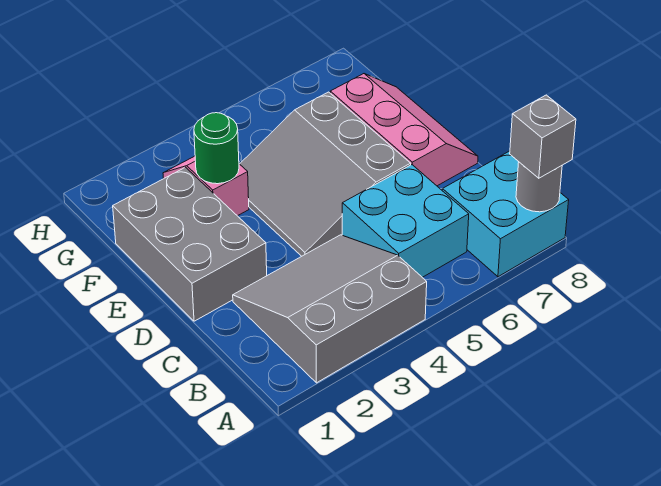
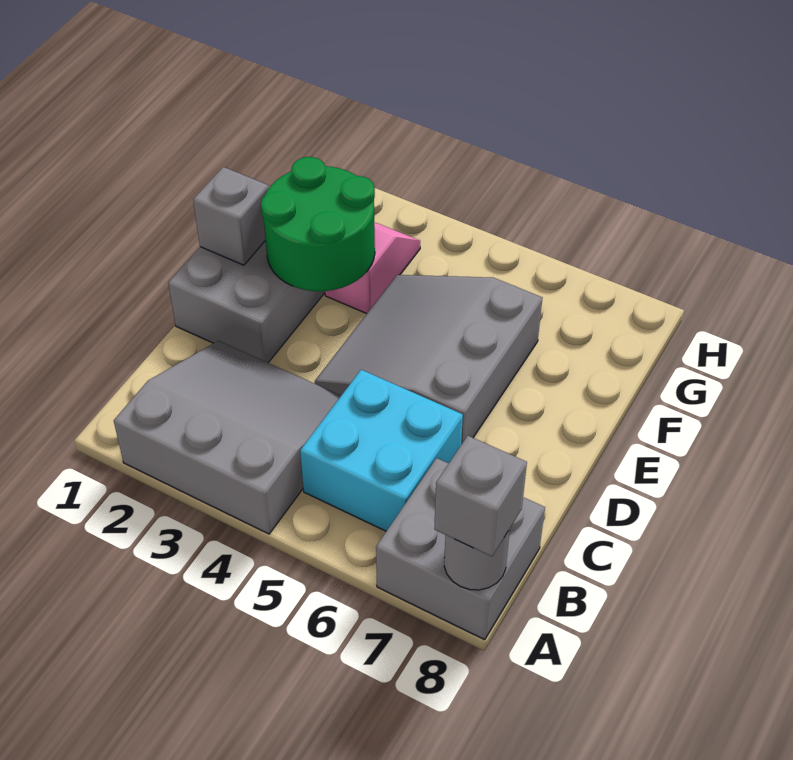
cyan 2x2 brick [442,151,569,277] -> grey 2x2 brick [376,458,545,640]
pink 2x3 slope [330,74,478,186] -> none
none -> grey 1x1 brick [193,167,269,265]
green 1x1 round brick [194,113,239,184] -> green 2x2 round brick [261,157,375,291]

